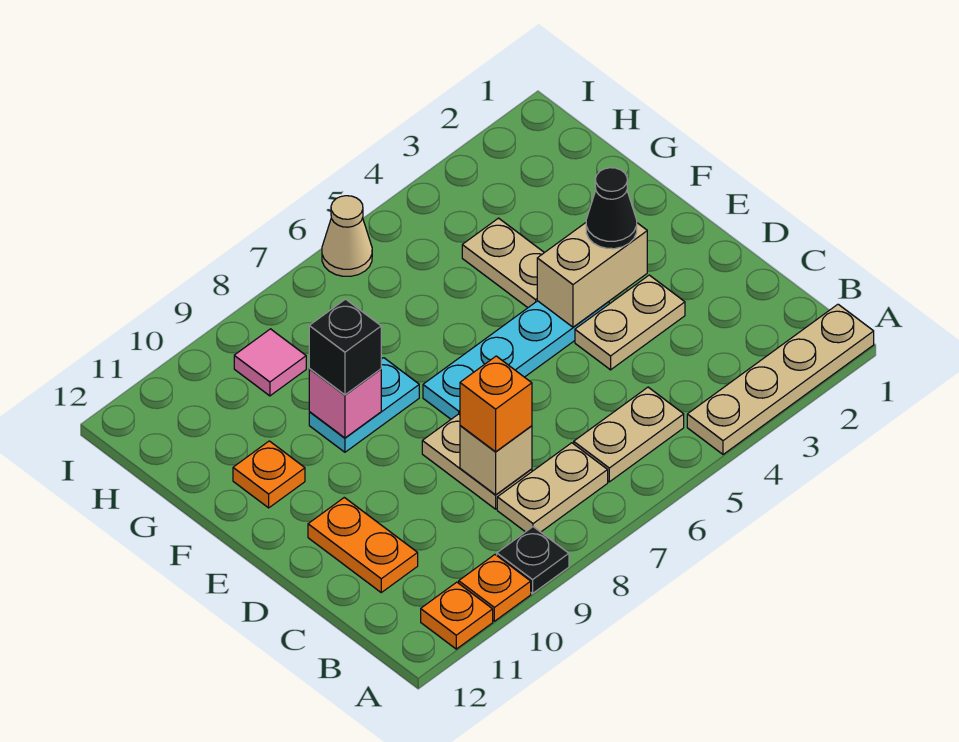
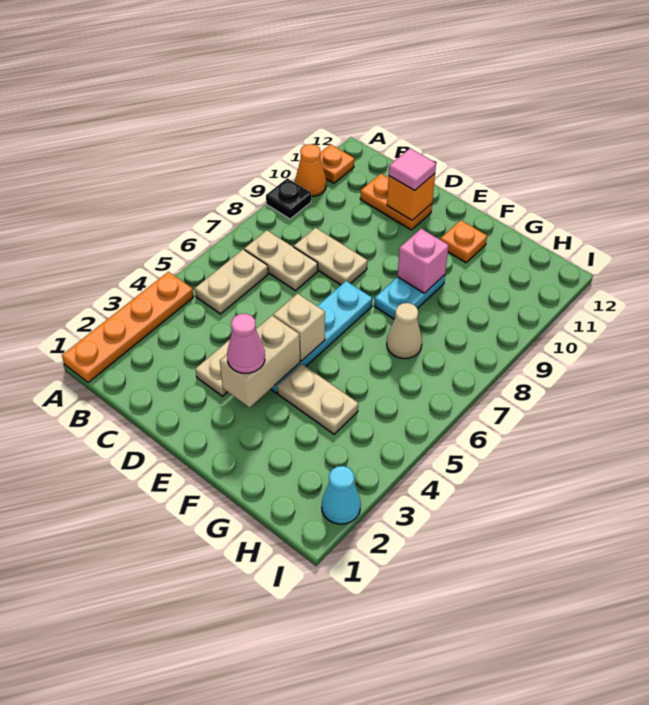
tan 1x4 plate [687,304,874,454] -> orange 1x4 plate [62,272,194,383]
orange 1x1 plate [459,555,531,621] -> orange 1x1 cone [295,144,326,196]
tan 1x2 plate [497,443,608,532] -> tan 1x2 plate turned to [244,230,318,291]
tan 1x1 brick [460,426,532,495] -> tan 1x1 brick moved to [273,294,325,361]
orange 1x1 brick [460,356,532,452] -> orange 1x1 brick moved to [387,174,435,220]
black 1x1 cone [586,168,637,249] -> pink 1x1 cone [227,314,265,373]
black 1x1 brick [309,299,381,395] -> none
pink 1x1 tile [234,329,306,396] -> pink 1x1 tile moved to [389,148,436,190]
none -> cyan 1x1 cone [322,466,361,524]
tan 1x1 cone [322,196,372,276] -> tan 1x1 cone moved to [387,303,422,359]

